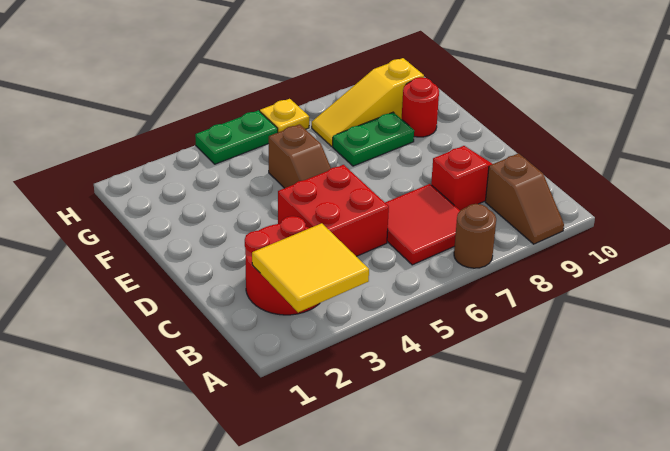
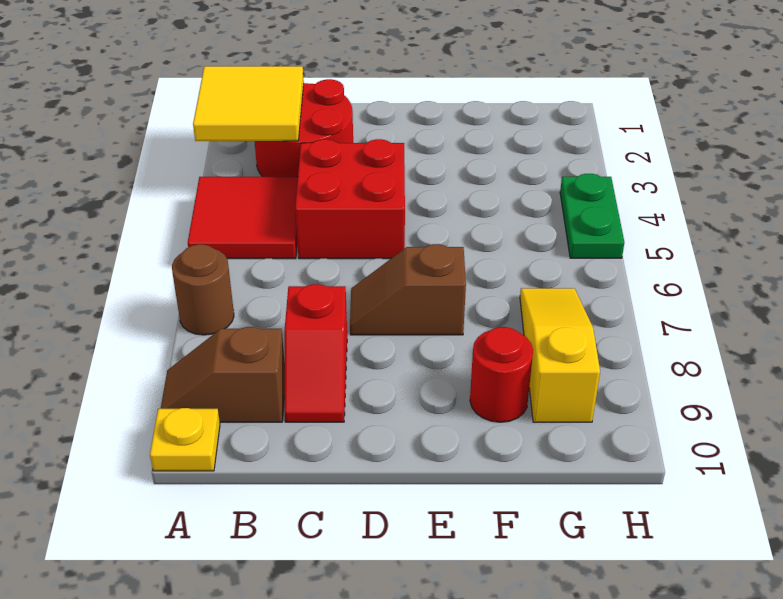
red 2x2 tile [385,184,460,265] -> red 2x2 tile moved to [188,177,298,259]
brown 1x2 slope [269,124,331,188] -> brown 1x2 slope moved to [350,244,466,335]
green 1x2 plate [333,112,414,166] -> none
yellow 1x1 plate [260,99,309,132] -> yellow 1x1 plate moved to [150,408,220,471]

